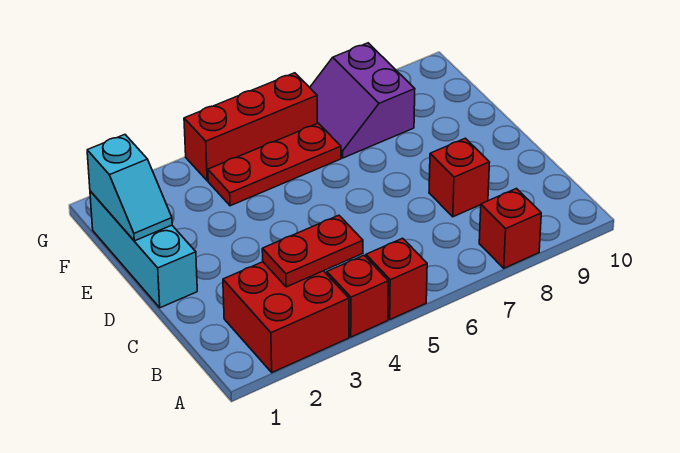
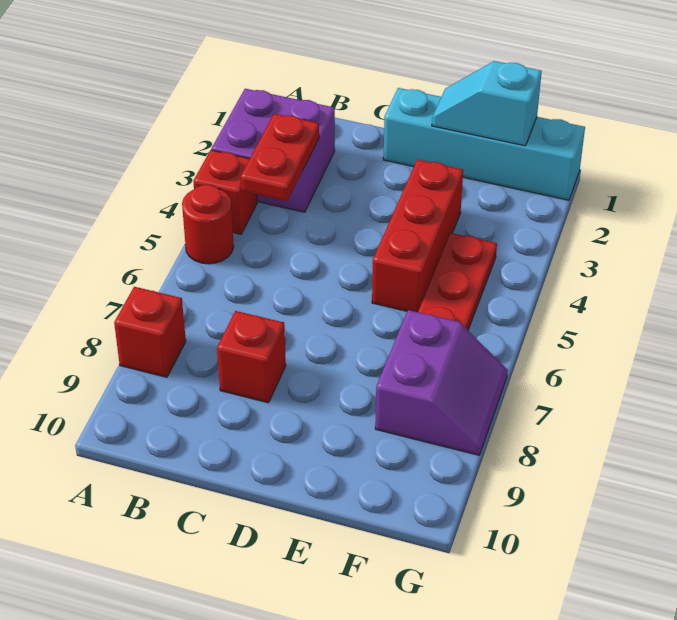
red 2x2 brick [223,262,349,372] -> purple 2x2 brick [211,89,335,212]
red 1x1 brick [366,238,427,319] -> red 1x1 round brick [182,185,234,264]
cyan 1x3 brick [90,191,197,308] -> cyan 1x4 brick [383,88,585,200]
purple 2x2 slope [310,43,415,158] -> purple 2x2 slope turned to [375,310,508,455]
red 1x3 brick [184,73,317,181] -> red 1x3 brick moved to [372,160,463,312]

